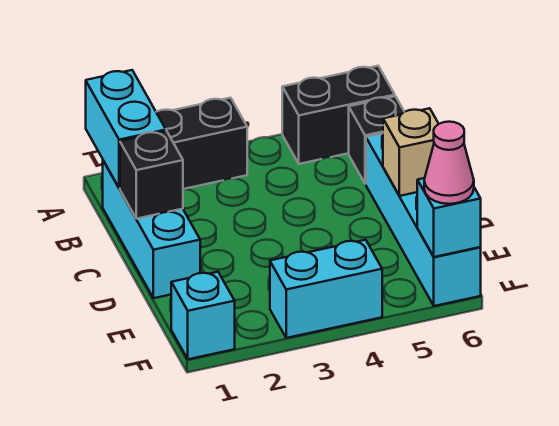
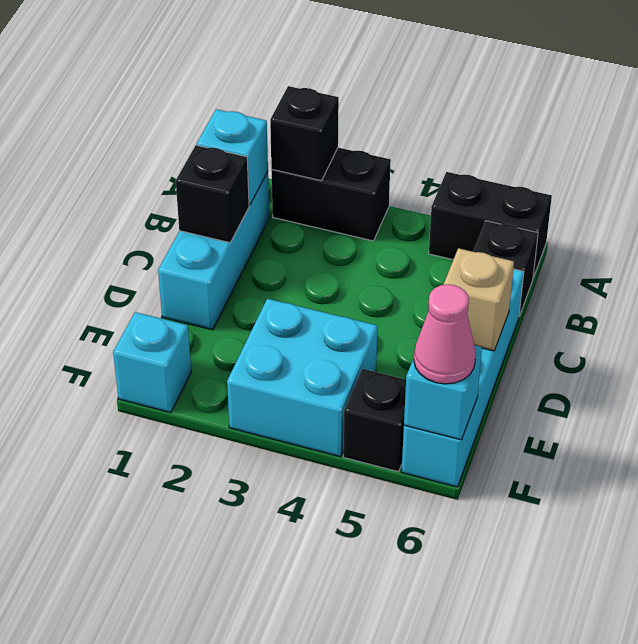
cyan 1x2 brick [86,70,166,188] -> cyan 1x1 brick [197,109,268,205]
none -> black 1x1 brick [270,86,339,181]
cyan 1x2 brick [270,240,382,338] -> cyan 2x2 brick [227,299,377,457]
none -> black 1x1 brick [343,369,406,472]

